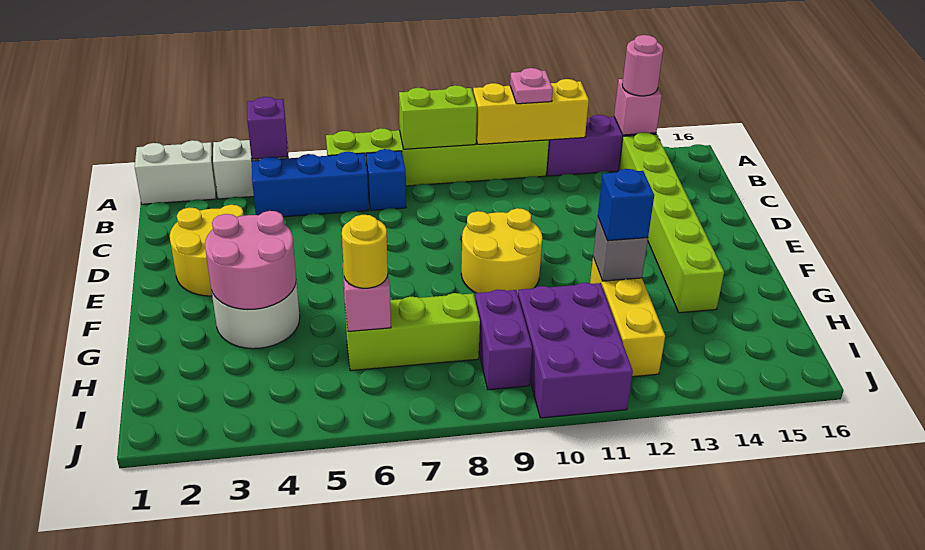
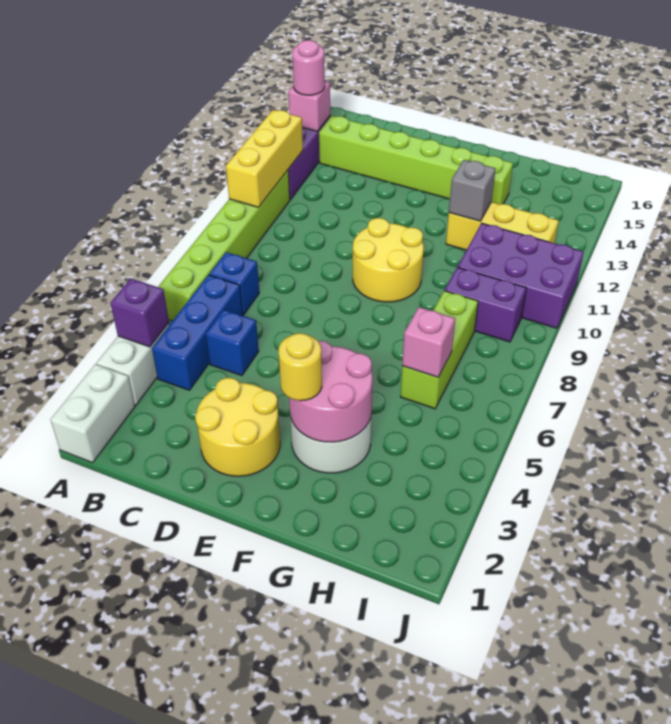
lime 1x2 brick [399,85,477,149] -> none
pink 1x1 plate [510,68,553,104] -> none
blue 1x1 brick [598,169,654,241] -> blue 1x1 brick moved to [206,310,259,376]
yellow 1x1 round brick [342,215,388,288] -> yellow 1x1 round brick moved to [279,333,322,401]

